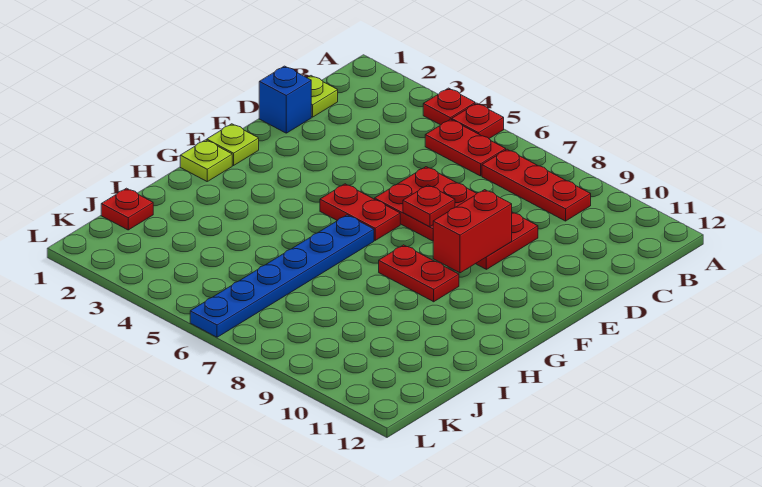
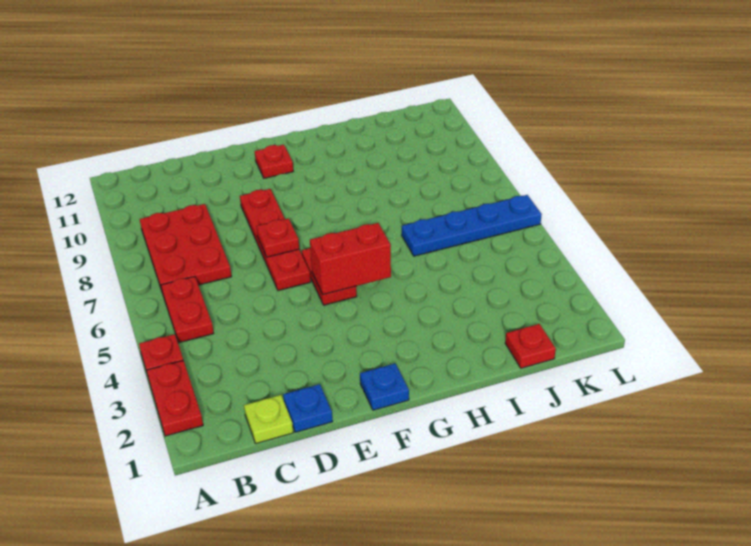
red 1x1 plate [452,103,504,138] -> red 1x1 plate moved to [255,145,293,178]
red 1x3 plate [482,149,591,221] -> red 2x3 plate [140,204,232,291]
blue 1x1 brick [259,66,311,133] -> blue 1x1 plate [283,384,333,432]
red 2x4 plate [375,167,538,269] -> red 1x4 plate [240,189,311,291]
red 1x2 brick [433,190,512,273] -> red 1x2 brick moved to [310,223,391,295]
lime 1x1 plate [207,124,259,165] -> blue 1x1 plate [360,364,409,410]
lime 1x1 plate [180,140,232,181] -> none
blue 1x6 plate [190,215,374,337] -> blue 1x4 plate [402,195,542,256]
red 1x2 plate [379,245,459,302] -> red 1x2 plate moved to [147,360,203,436]

